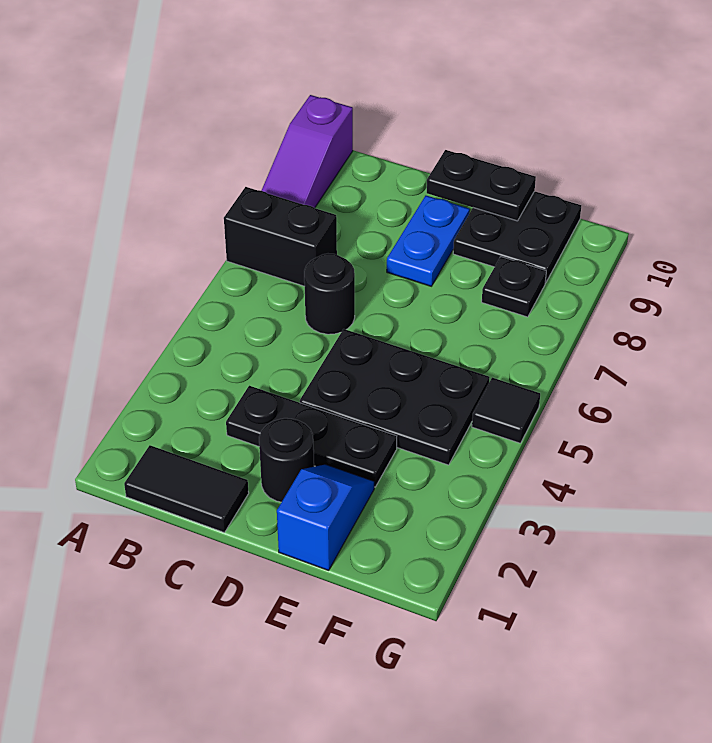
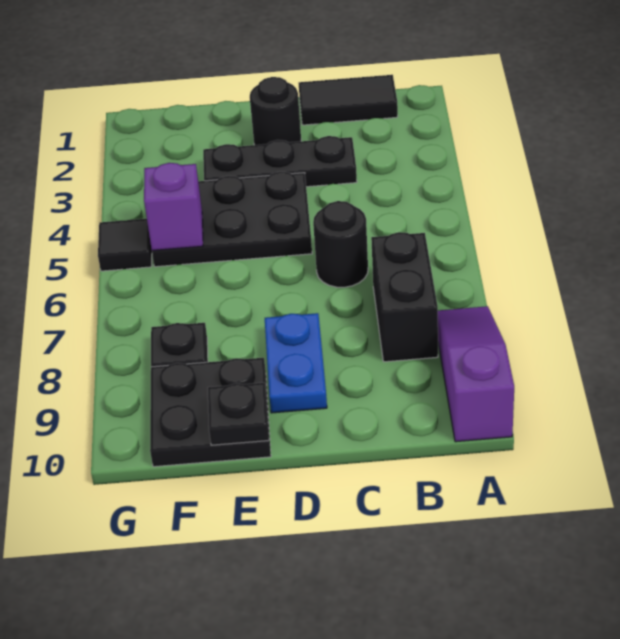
black 1x2 brick [224,187,337,286] -> black 1x2 brick turned to [371,232,438,362]
black 1x2 plate [427,150,536,221] -> black 1x1 plate [208,383,269,445]
blue 1x2 slope [277,465,374,570] -> none
none -> purple 1x1 brick [144,163,203,251]

